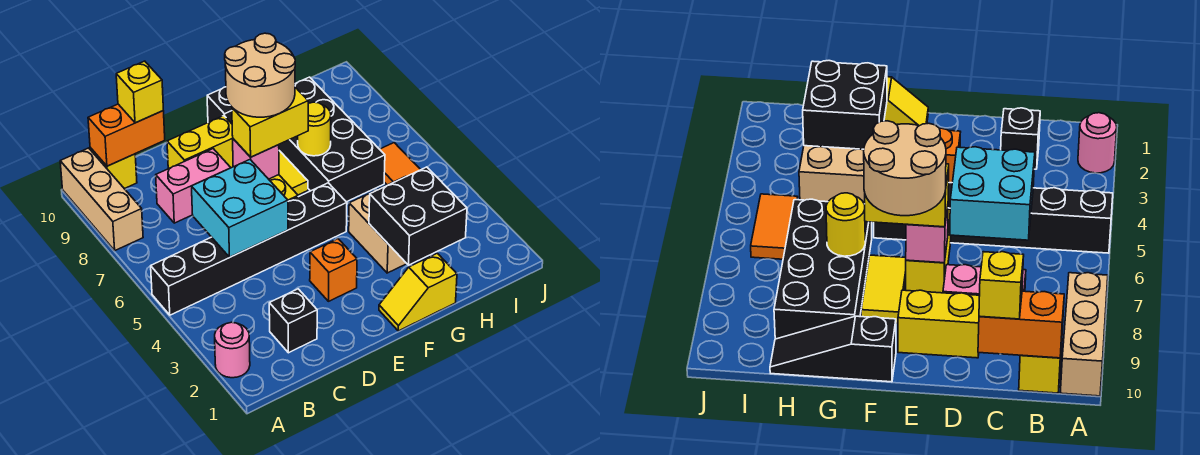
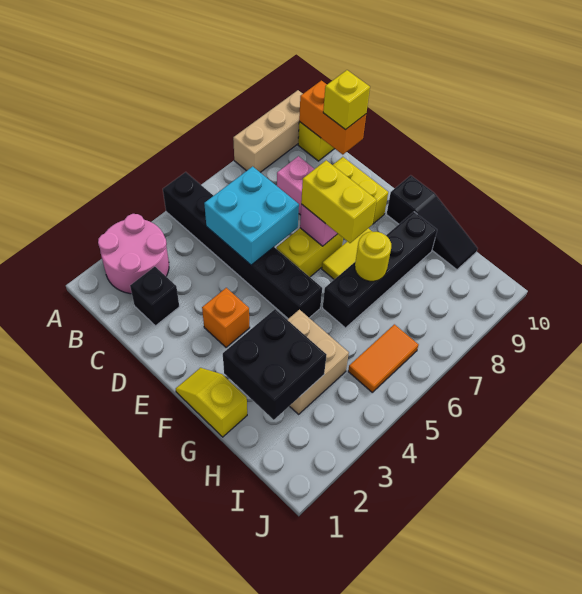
pink 1x1 round brick [215,322,250,378] -> pink 2x2 round brick [98,214,169,294]
tan 2x2 round brick [225,33,295,117] -> none
black 2x4 brick [279,77,385,202] -> black 1x4 brick [323,212,437,328]

